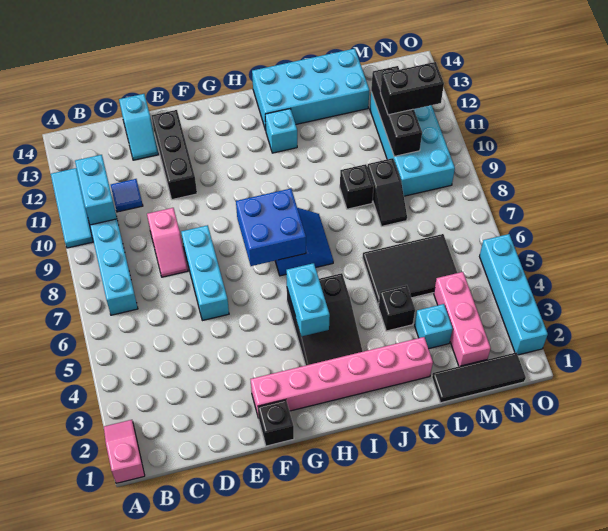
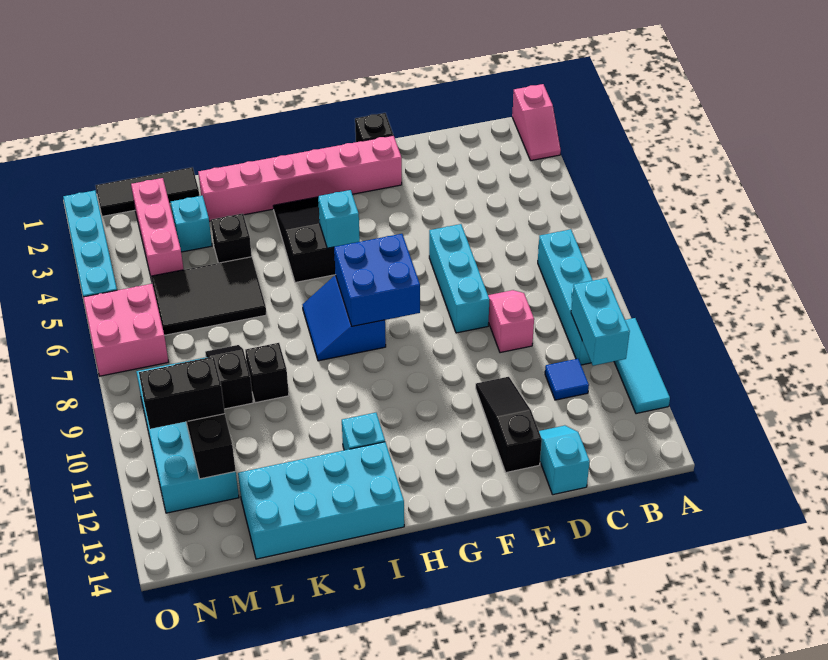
black 1x3 brick [152,110,197,200] -> black 1x3 slope [476,377,542,473]
cyan 1x2 brick [286,263,330,336] -> cyan 1x1 brick [318,190,360,248]
none -> pink 2x2 brick [83,284,168,376]

